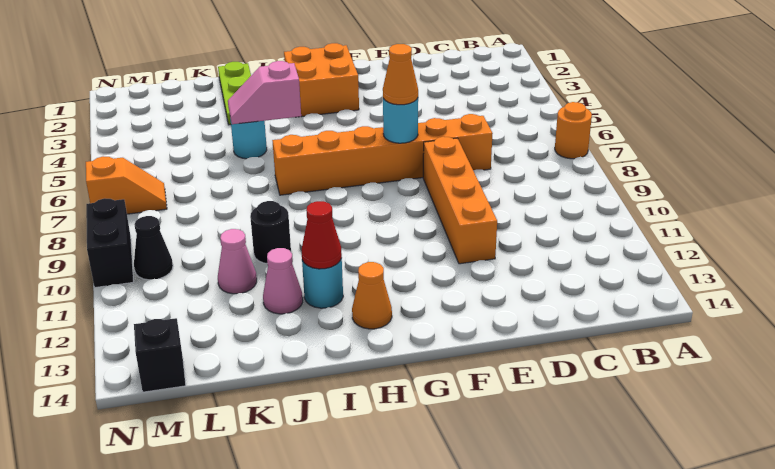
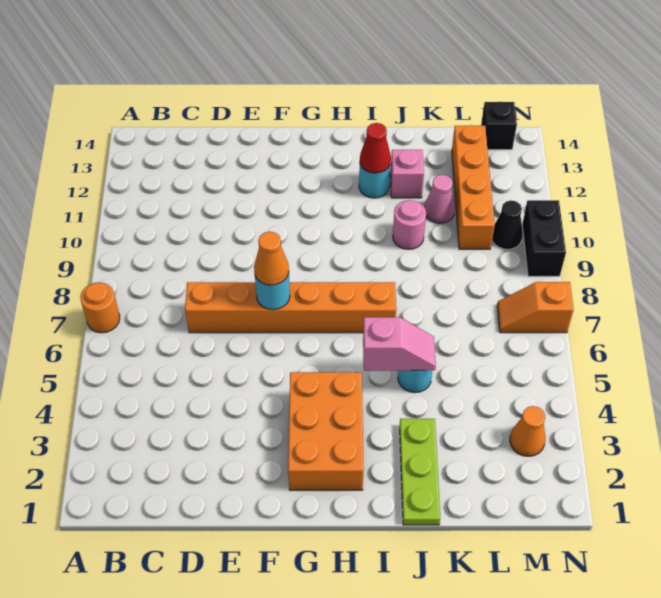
orange 1x4 brick [423,137,497,264] -> orange 1x4 brick moved to [452,125,495,249]
orange 2x2 brick [284,43,359,117] -> orange 2x3 brick [288,372,364,490]
orange 1x1 cone [352,262,392,329] -> orange 1x1 cone moved to [510,406,546,456]
black 1x1 round brick [250,201,291,264] -> pink 1x1 round brick [393,200,426,249]
pink 1x1 cone [263,248,303,314] -> pink 1x1 brick [390,150,424,198]

